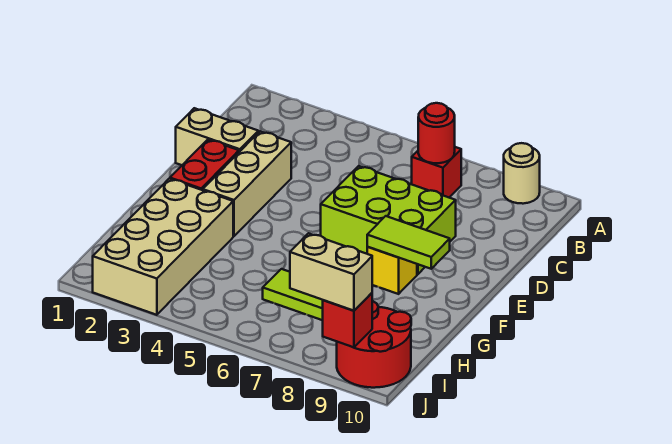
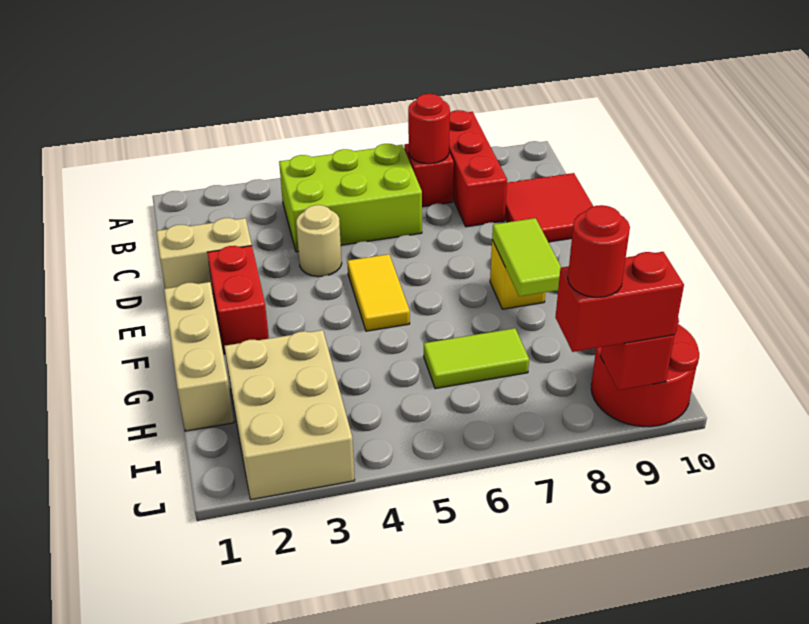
none -> red 1x3 brick [449,110,507,227]
tan 1x1 round brick [504,143,540,204] -> tan 1x1 round brick moved to [296,205,342,277]
none -> red 2x2 tile [505,173,593,242]
tan 1x3 brick [203,131,291,236] -> tan 1x3 brick moved to [164,282,234,431]
lime 2x3 brick [321,166,456,274] -> lime 2x3 brick moved to [279,144,422,252]
none -> yellow 1x2 tile [347,254,410,331]
lime 1x2 tile [367,216,450,269] -> lime 1x2 tile turned to [492,218,561,296]
tan 2x4 brick [93,179,233,315] -> tan 2x3 brick [224,330,355,500]
tan 1x2 brick [290,233,372,311] -> red 1x2 brick [555,252,684,352]
none -> red 1x1 round brick [568,205,630,297]

